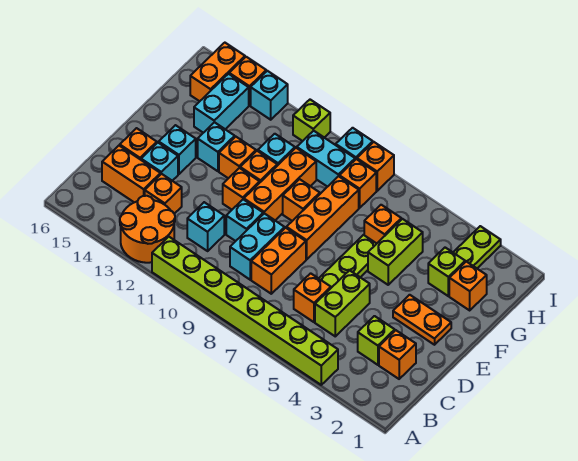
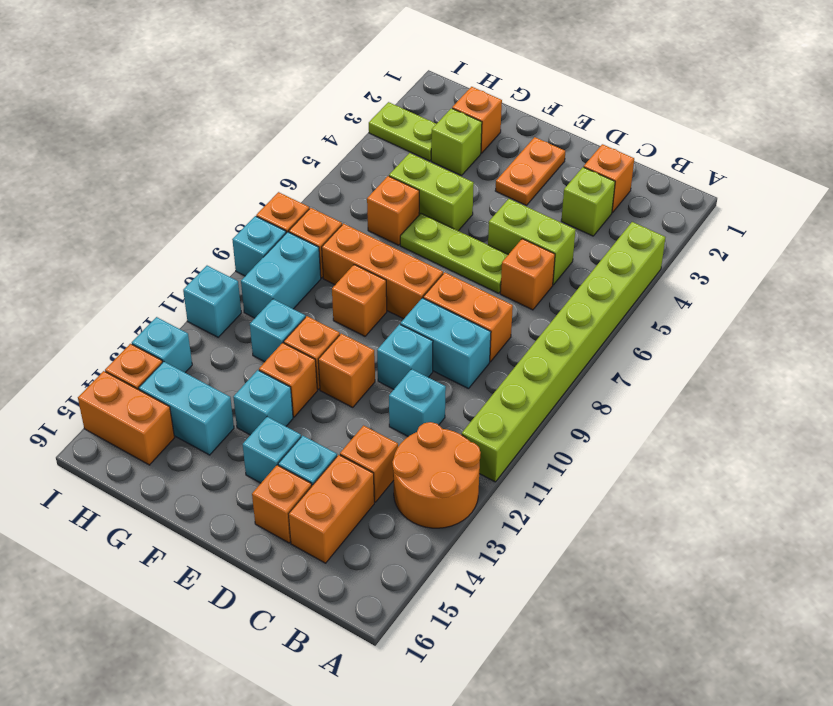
orange 1x3 brick [244,148,316,220] -> none
lime 1x1 brick [293,100,330,141] -> cyan 1x1 brick [183,266,241,337]

